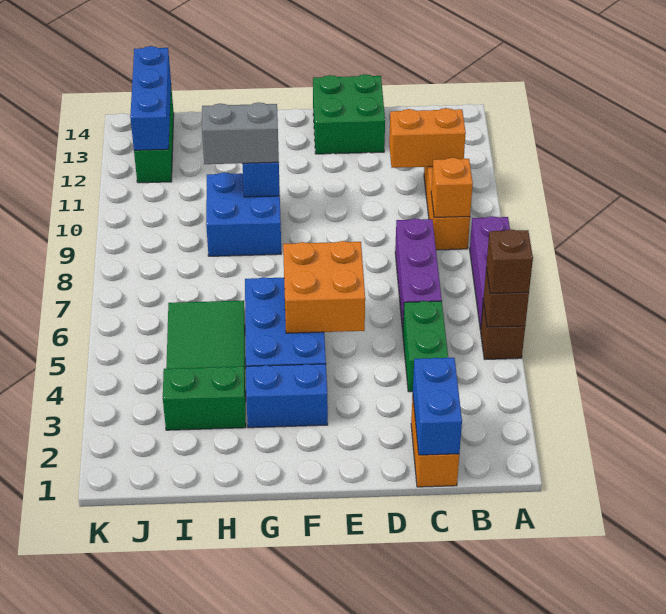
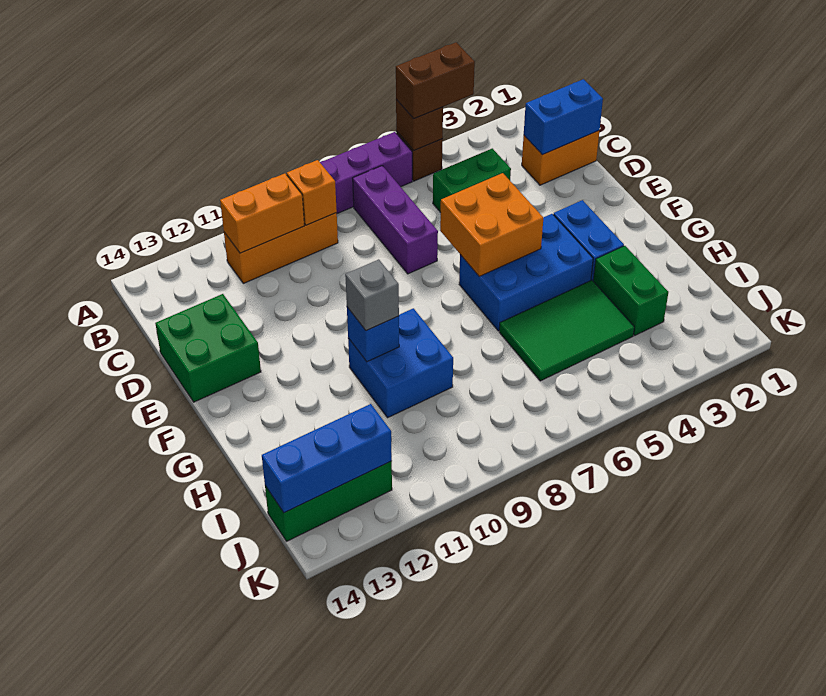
brown 1x1 brick [486,229,533,294] -> brown 1x2 brick [396,42,475,119]
orange 1x2 brick [389,108,466,168] -> orange 1x2 brick turned to [220,173,304,253]
purple 1x3 brick [395,218,442,330] -> purple 1x3 brick turned to [353,166,438,274]
grey 1x2 brick [202,102,279,164] -> grey 1x1 brick [345,259,399,331]

